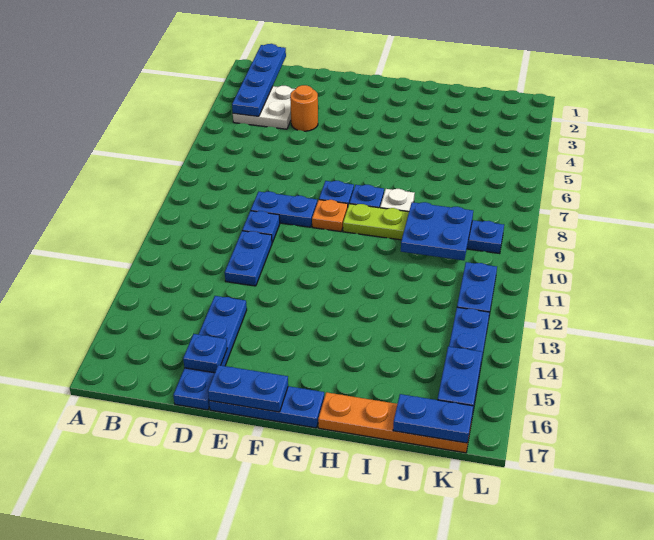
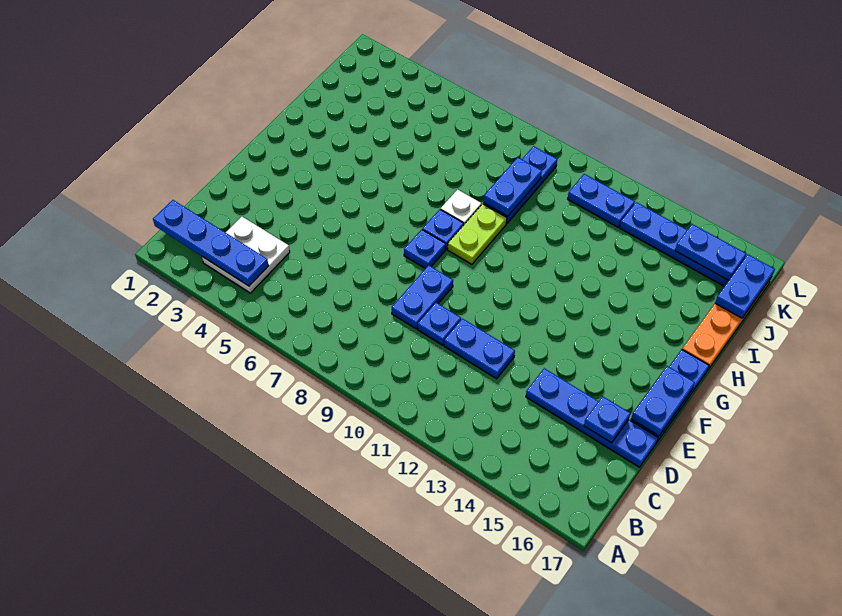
orange 1x1 round brick [290,85,318,131] -> none
orange 1x1 plate [312,200,348,231] -> none
blue 2x2 plate [401,202,473,260] -> blue 1x2 plate [484,157,542,216]

